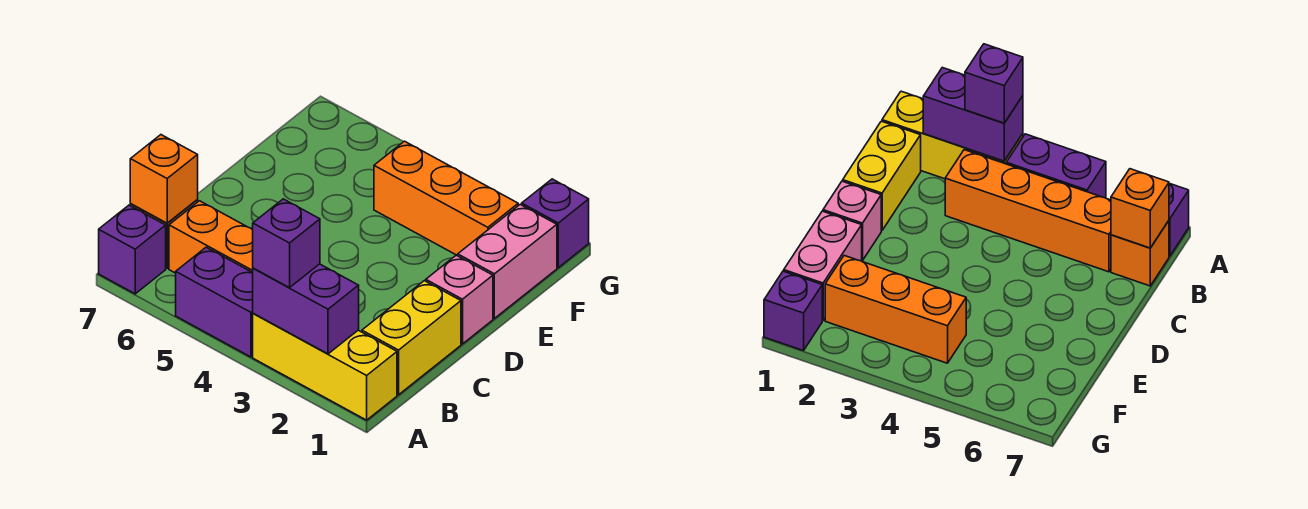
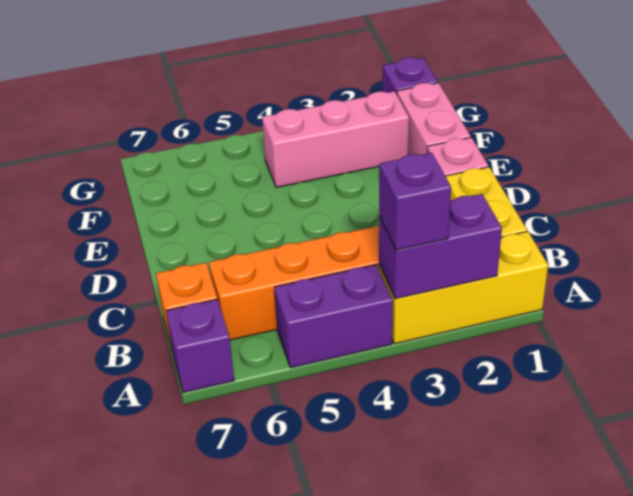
orange 1x1 brick [130,135,198,223] -> none
orange 1x3 brick [374,141,518,256] -> pink 1x3 brick [262,91,409,187]

